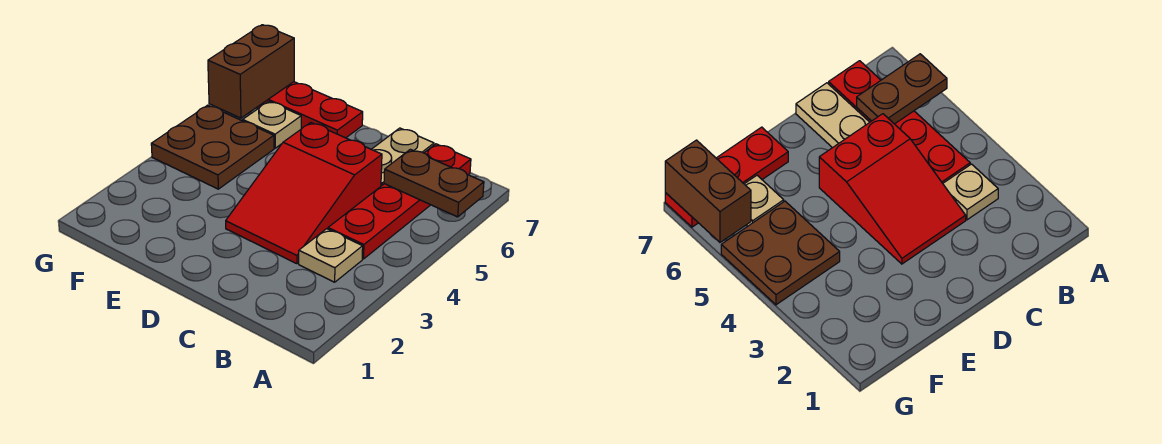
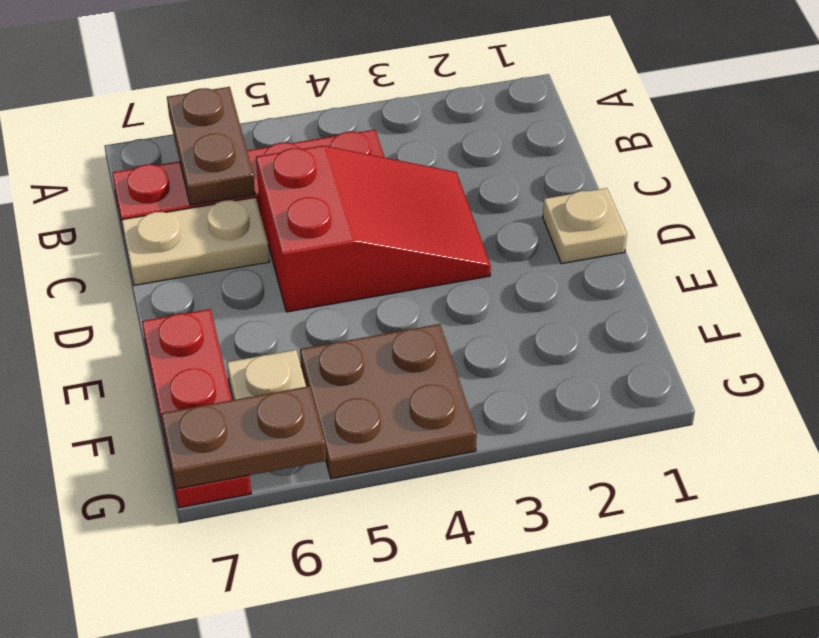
tan 1x1 plate [299,229,363,282] -> tan 1x1 plate moved to [543,188,627,264]
brown 1x2 brick [208,25,294,118] -> brown 1x2 plate [161,386,326,489]

